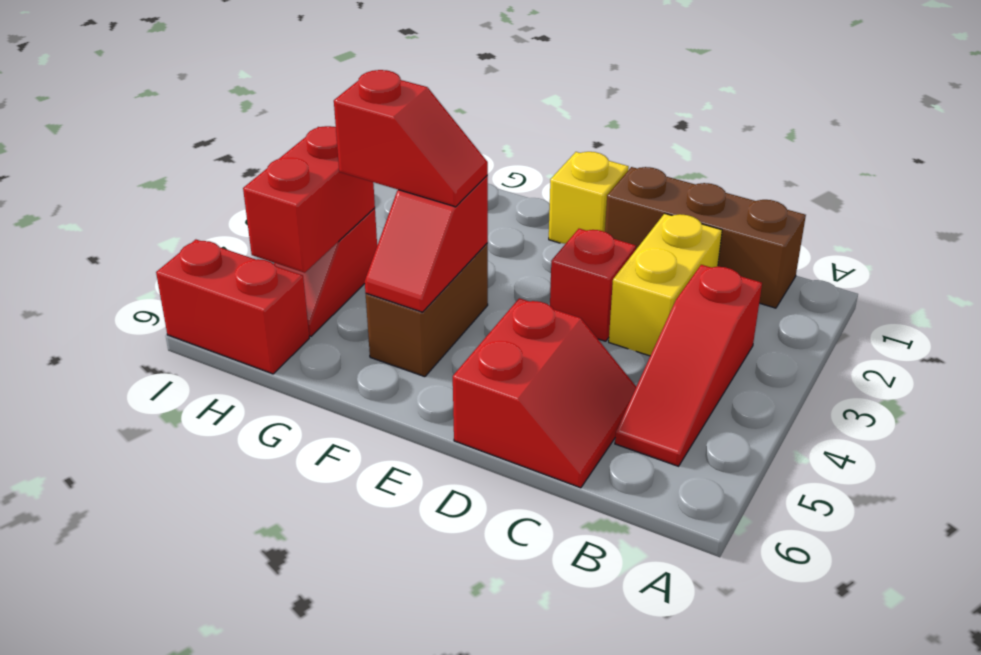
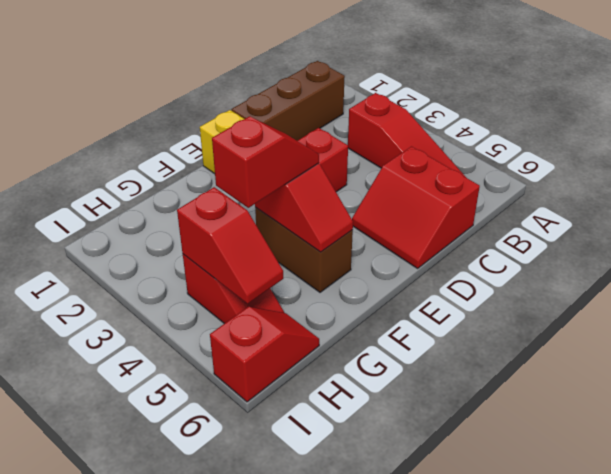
yellow 1x2 brick [609,214,722,356] -> none
red 2x2 slope [453,298,636,488] -> red 2x2 slope turned to [352,147,480,268]
red 1x2 brick [243,126,375,273] -> red 1x2 slope [177,187,283,304]
red 1x2 brick [156,240,309,374] -> red 1x2 slope [210,307,319,402]

